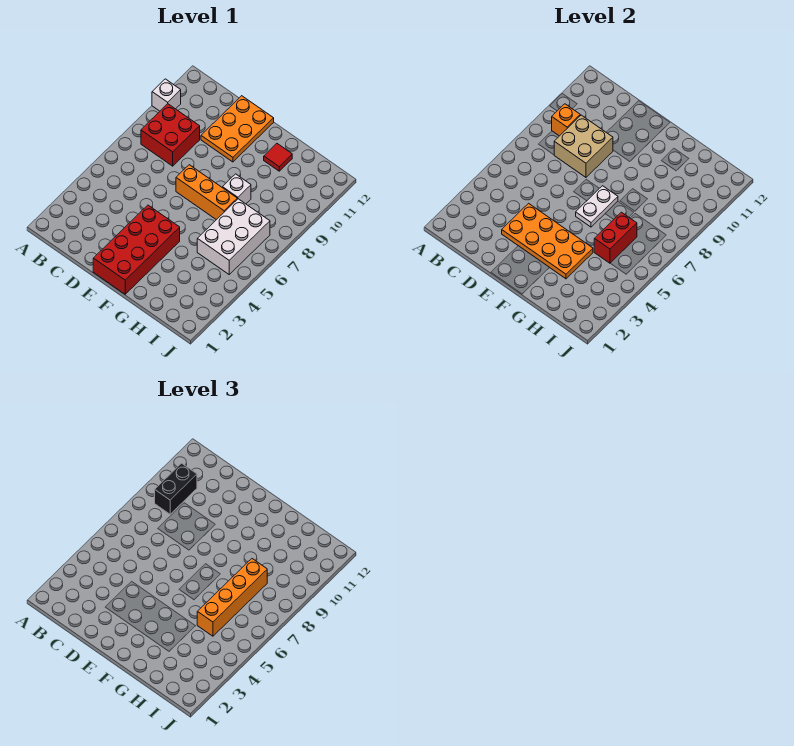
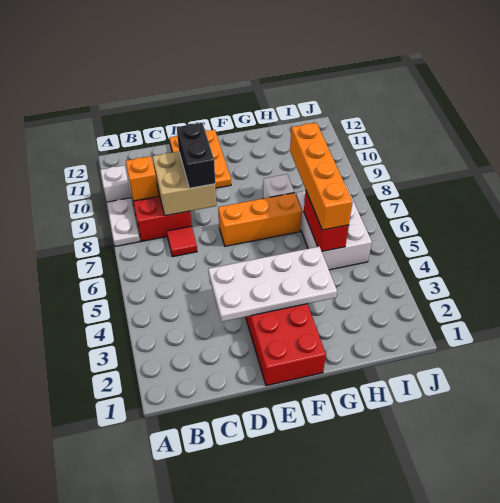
black 1x2 brick [155,463,197,514] -> black 1x2 brick moved to [177,123,215,188]
orange 2x4 plate [502,203,593,279] -> white 2x4 plate [208,247,337,322]
white 1x2 plate [576,186,618,227] -> white 1x2 plate moved to [107,198,140,247]
red 1x1 tile [264,144,292,171] -> red 1x1 tile moved to [167,226,197,257]

